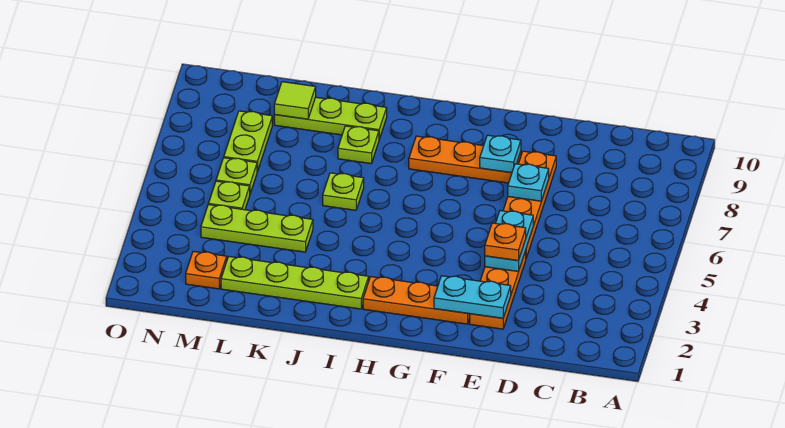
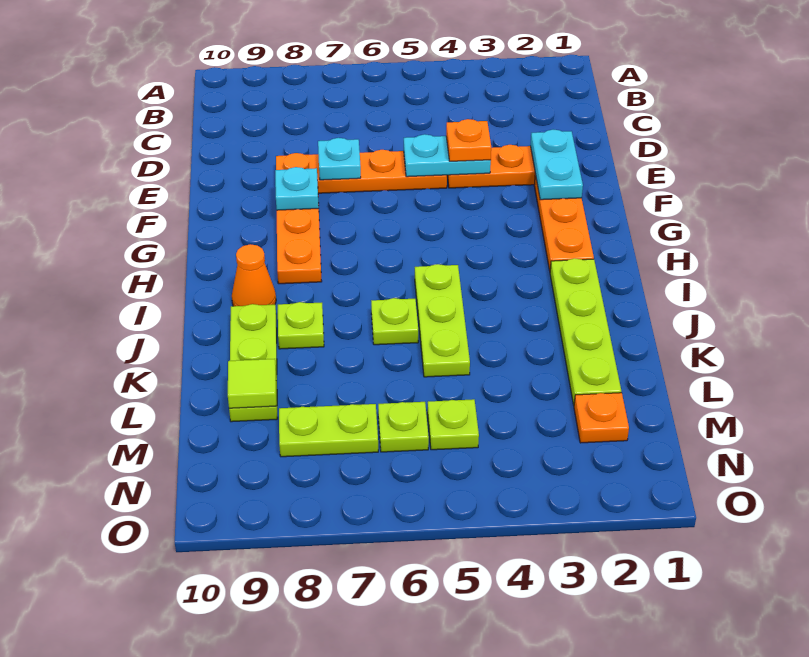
none -> orange 1x1 cone [232,244,276,306]
lime 1x3 plate [201,205,313,252] -> lime 1x3 plate moved to [415,264,470,377]

